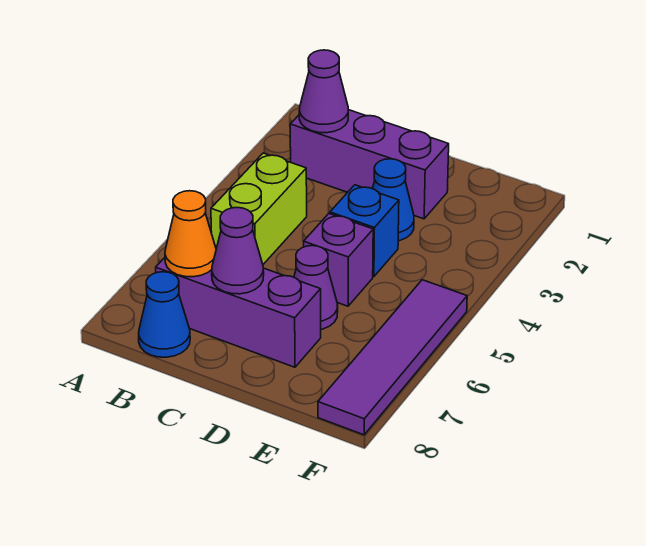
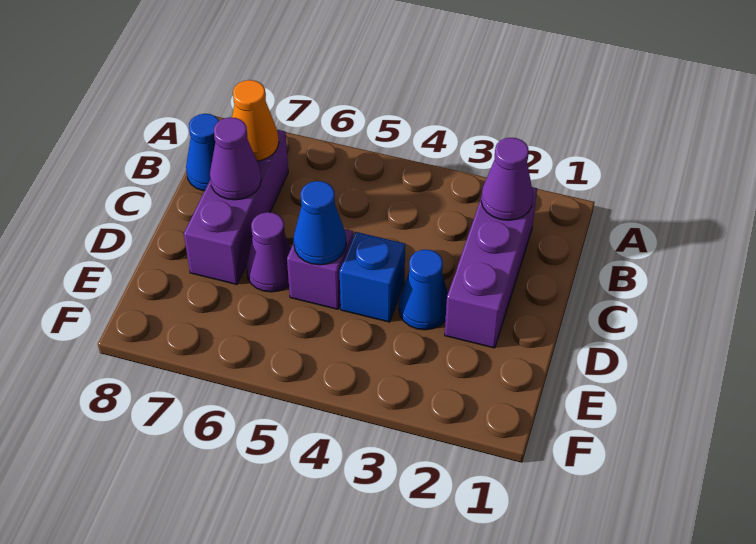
lime 1x2 brick [211,153,307,264] -> none
none -> blue 1x1 cone [294,181,346,265]
purple 1x4 tile [318,280,467,435] -> none

